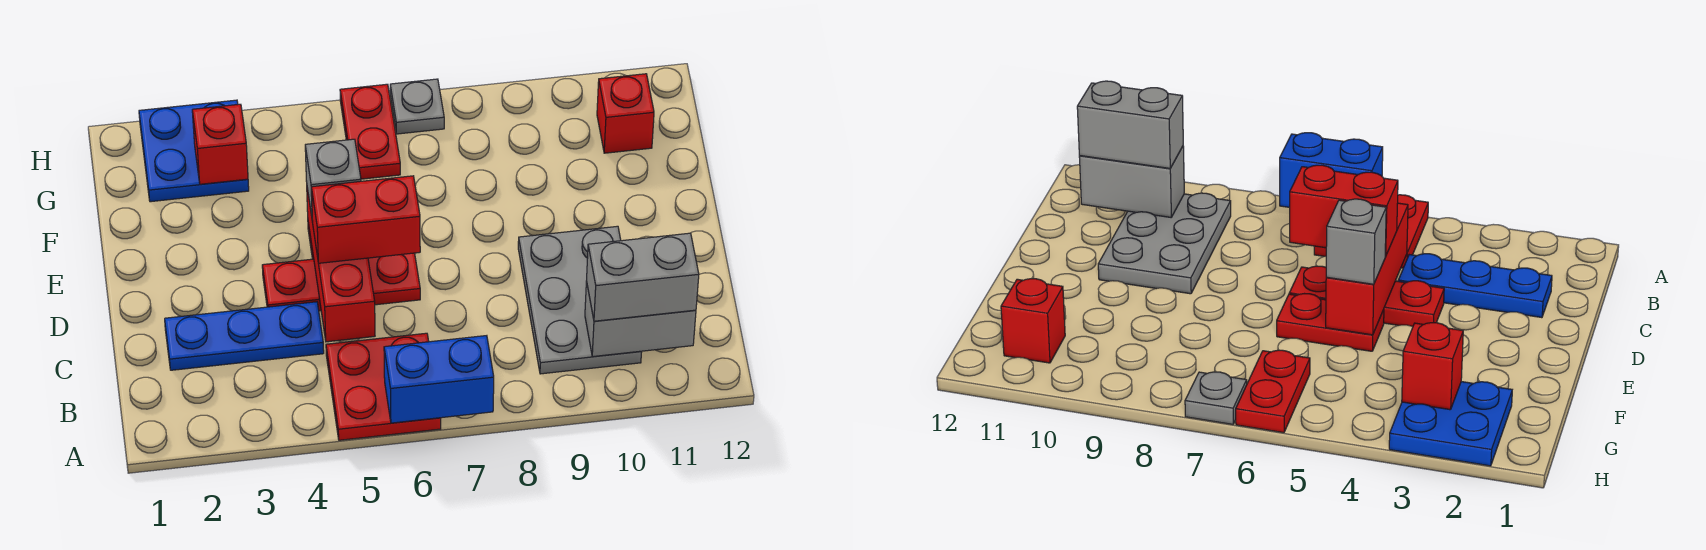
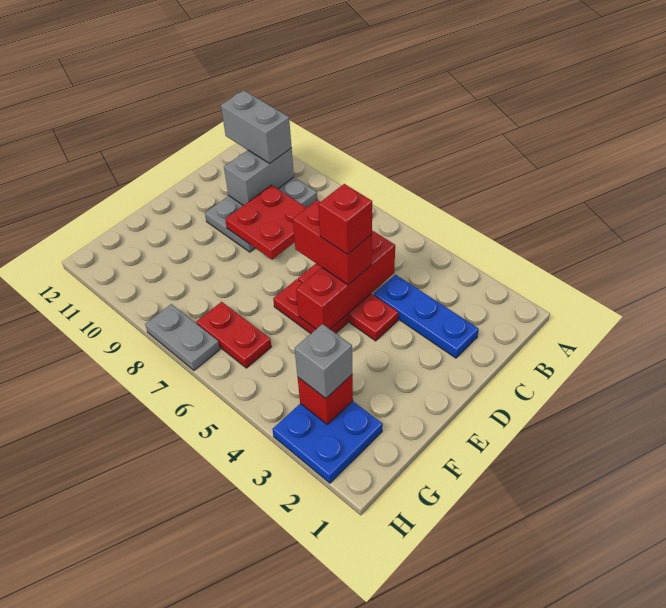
red 2x2 plate [326,333,441,440] -> red 2x2 plate moved to [225,185,307,260]
blue 1x2 brick [384,336,494,423] -> none
grey 1x2 brick [585,281,696,357] -> grey 1x2 brick turned to [224,148,294,206]
grey 1x1 brick [305,139,361,216] -> grey 1x1 brick moved to [295,324,352,398]
red 1x2 plate [340,84,400,179] -> red 1x2 plate turned to [196,302,272,368]
red 1x1 brick [597,74,654,153] -> red 1x1 brick moved to [318,184,372,254]
grey 1x1 plate [390,79,444,134] -> grey 1x2 plate [145,304,220,370]

